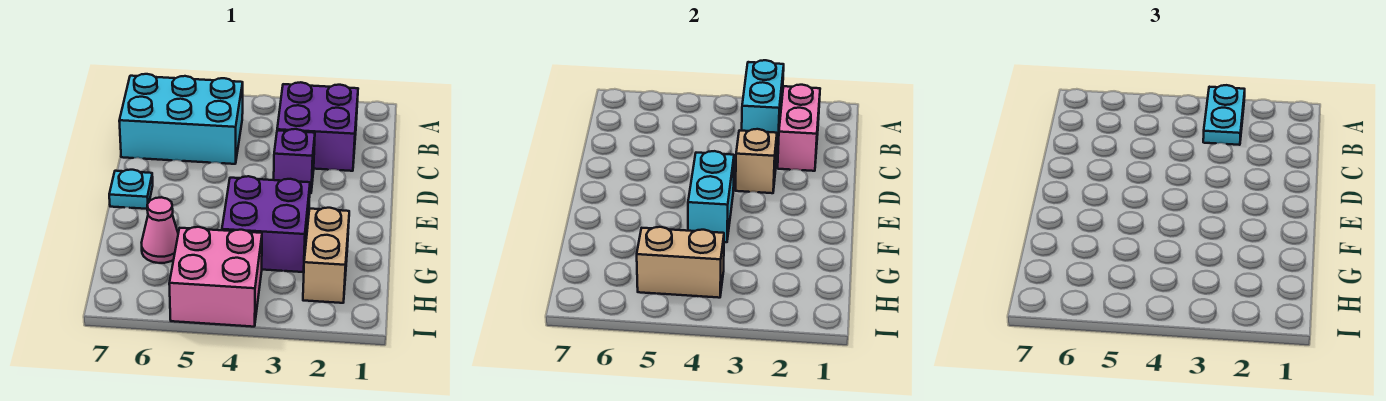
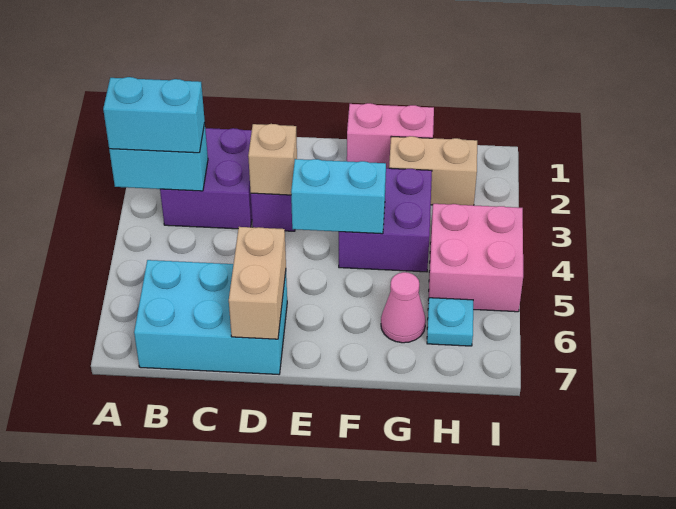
cyan 1x2 plate [1203,85,1245,145] -> cyan 1x2 brick [103,77,205,153]
pink 1x2 brick [778,85,820,171] -> pink 1x2 brick moved to [347,103,434,168]
cyan 2x3 brick [119,74,243,164] -> cyan 2x3 brick turned to [134,260,287,374]
cyan 1x1 plate [109,170,153,209] -> cyan 1x1 plate moved to [427,298,473,346]
tan 1x2 brick [637,227,724,298] -> tan 1x2 brick moved to [229,227,286,339]

